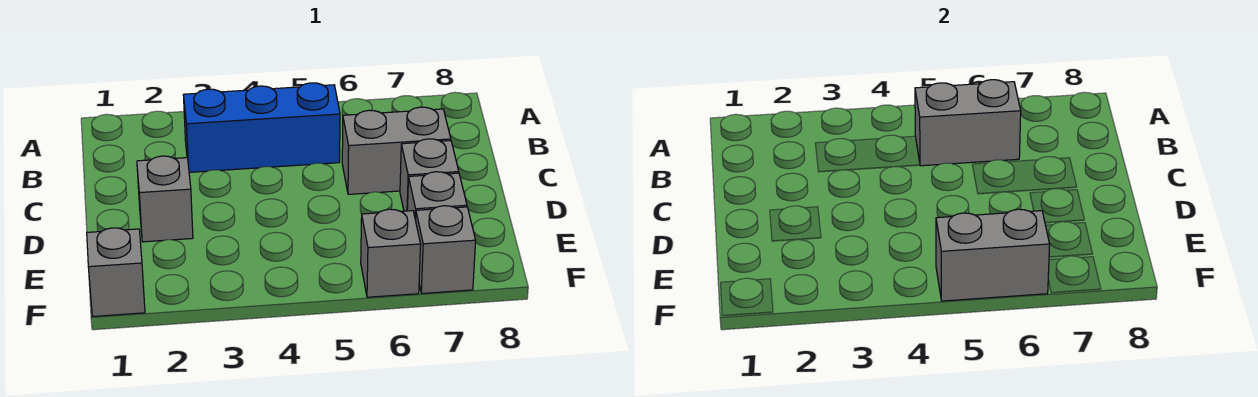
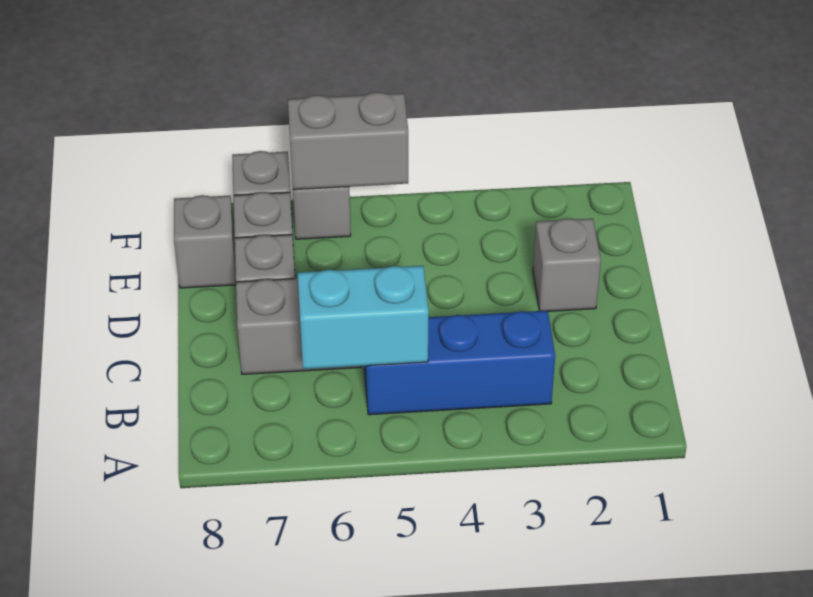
grey 1x2 brick [915,80,1021,166] -> cyan 1x2 brick [297,266,429,369]
grey 1x1 brick [87,228,145,316] -> grey 1x1 brick moved to [174,195,236,288]

